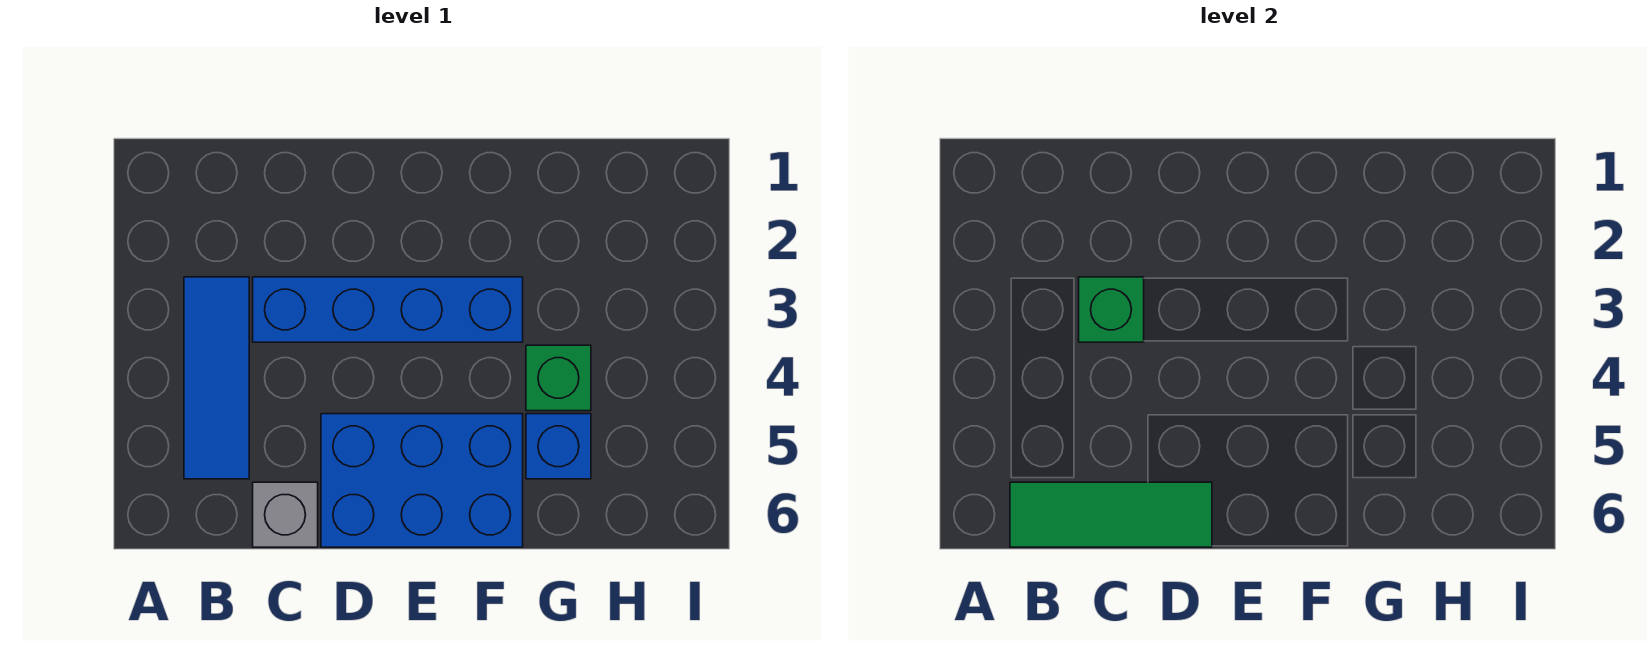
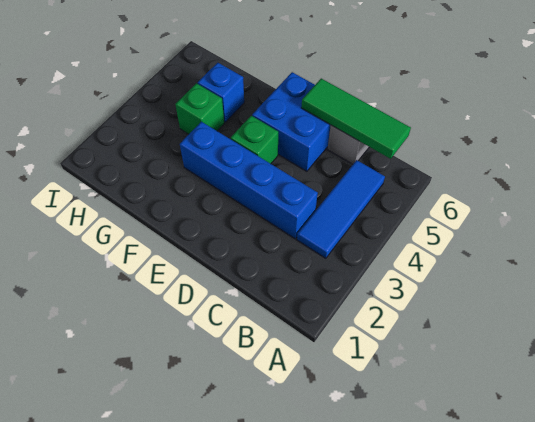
green 1x1 brick [1079,277,1144,342] -> green 1x1 brick moved to [231,116,278,164]
blue 2x3 brick [321,414,523,547] -> blue 2x2 brick [252,72,331,171]

